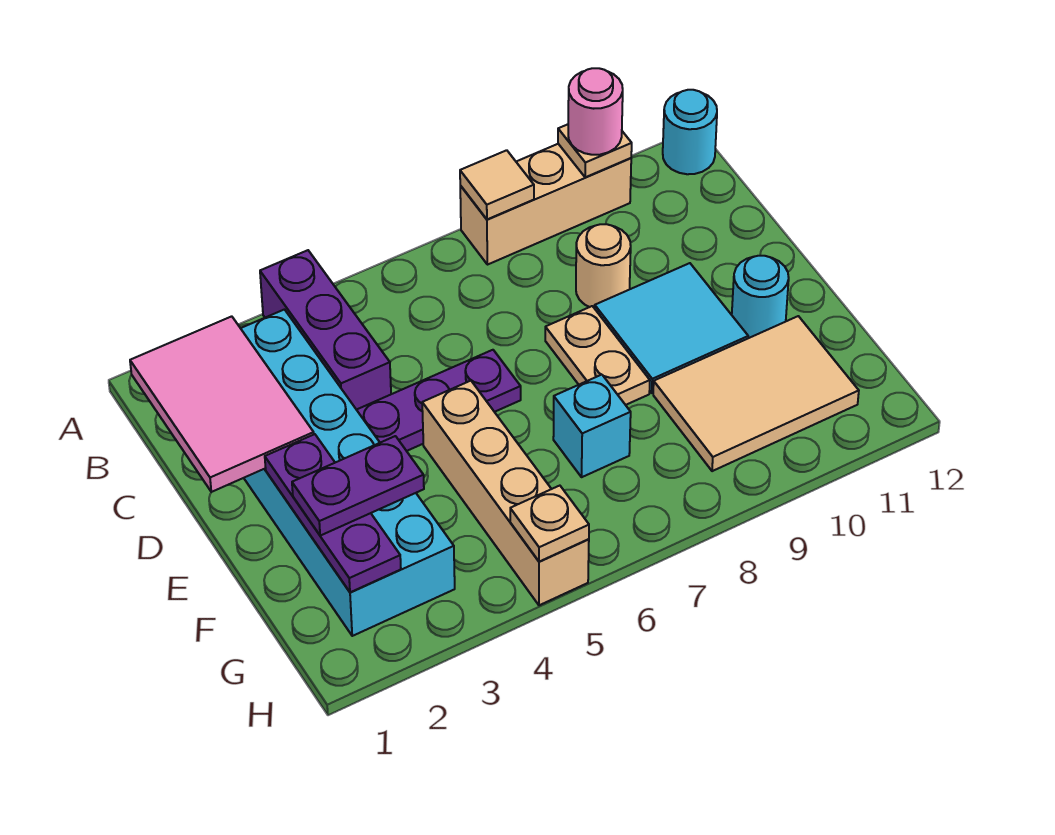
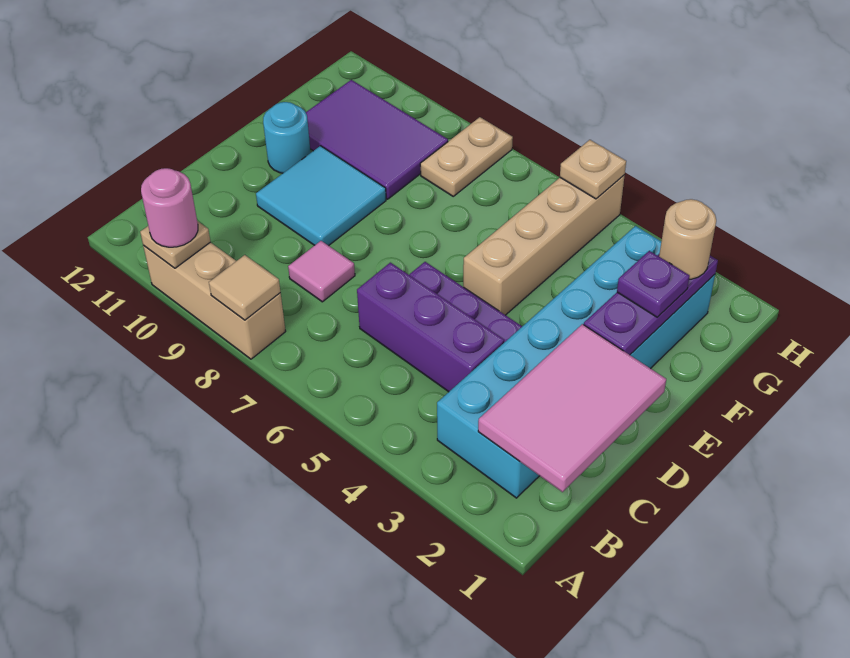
purple 1x3 brick [260,250,391,410] -> purple 1x3 brick turned to [357,263,504,392]
cyan 1x1 round brick [663,90,717,174] -> none
none -> pink 1x1 tile [288,241,355,302]
tan 1x1 round brick [576,224,631,308] -> tan 1x1 round brick moved to [659,199,716,279]
tan 1x2 plate [545,306,650,405] -> tan 1x2 plate moved to [420,117,513,196]
purple 1x2 plate [292,436,424,536] -> purple 1x1 plate [617,251,690,317]
cyan 1x1 brick [553,375,631,477] -> none
tan 2x3 tile [653,316,859,471] -> purple 2x3 tile [306,80,448,199]

